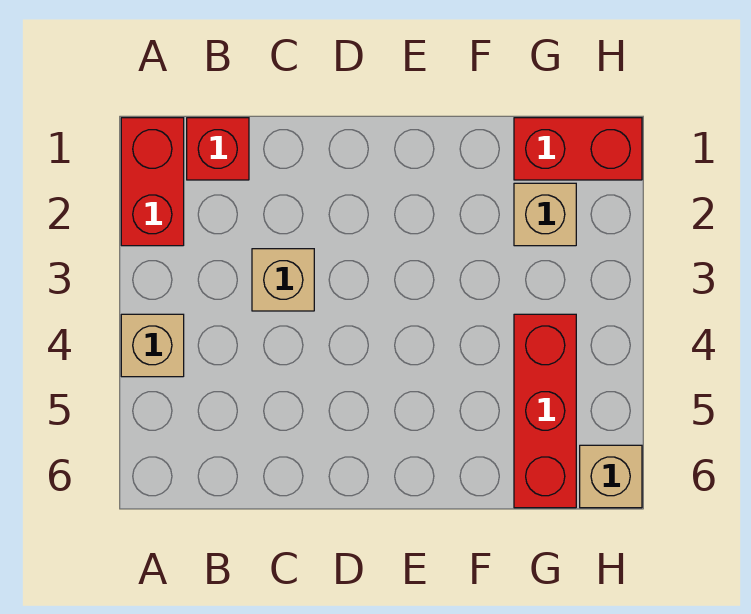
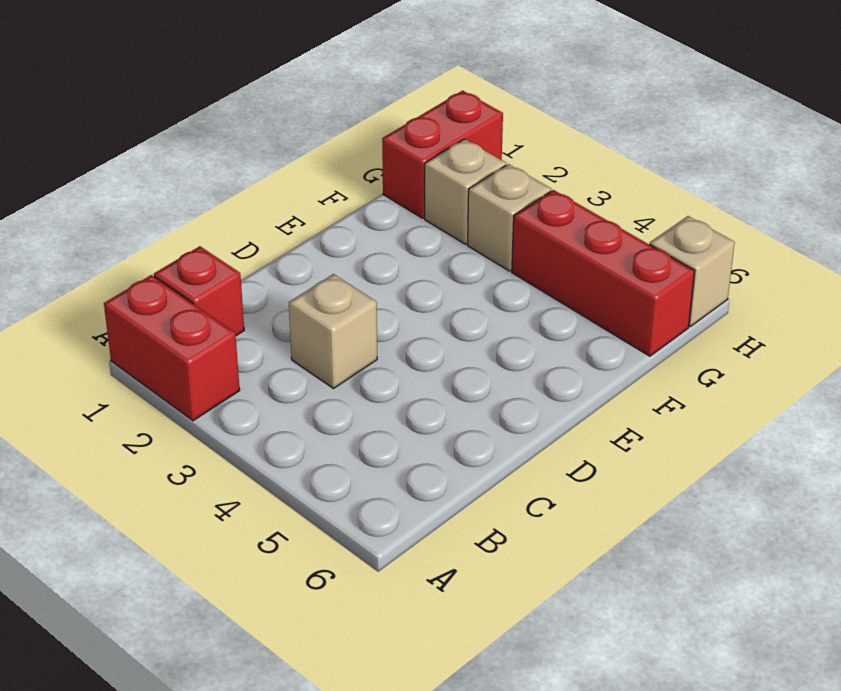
tan 1x1 brick [121,314,184,377] -> tan 1x1 brick moved to [468,164,551,271]

